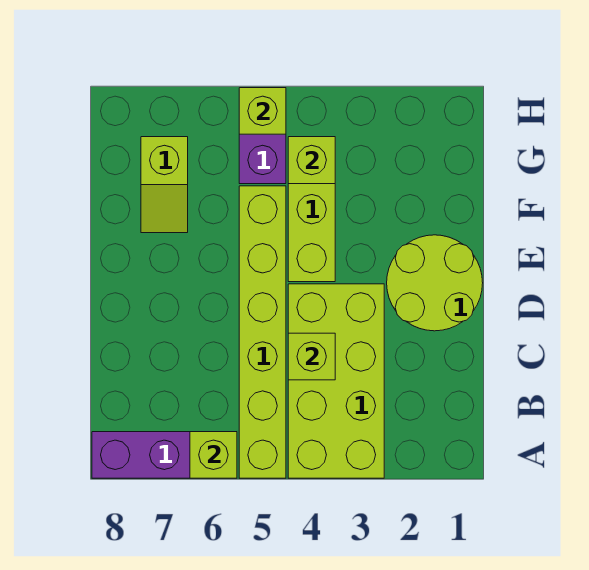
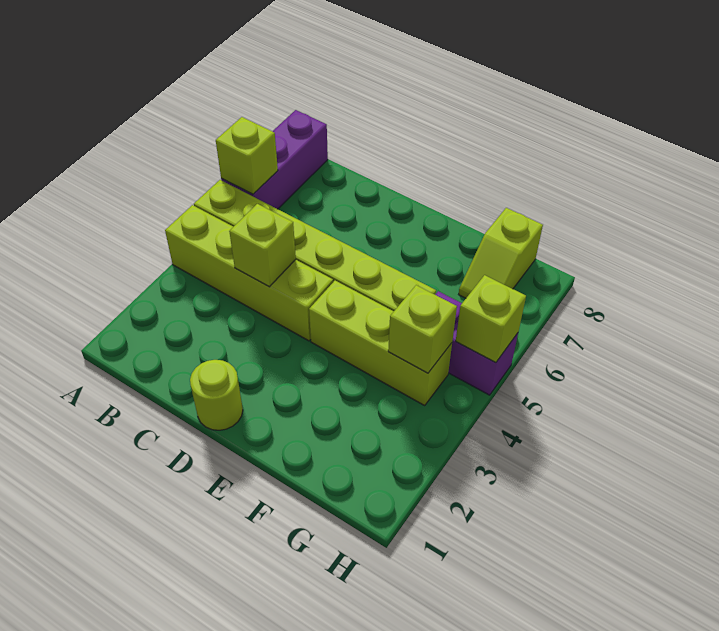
lime 2x4 brick [288,284,384,478] -> lime 1x4 brick [165,205,333,341]
lime 2x2 round brick [387,235,483,331] -> lime 1x1 round brick [190,360,243,430]
lime 1x2 slope [141,137,188,233] -> lime 1x2 slope turned to [459,208,543,298]

